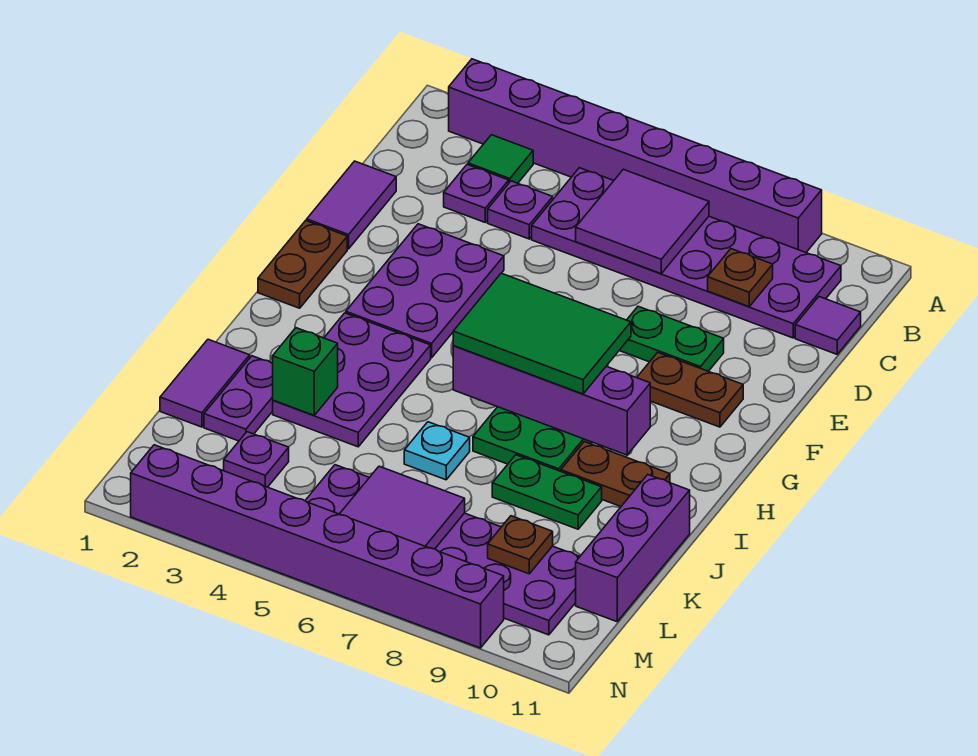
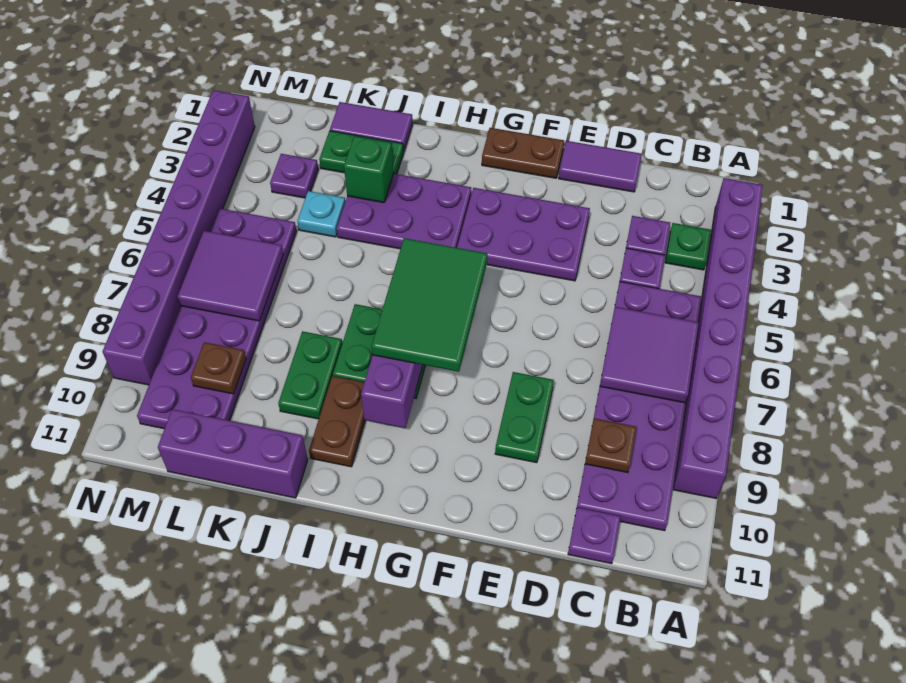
green 1x1 tile [468,135,533,183] -> green 1x1 plate [665,223,711,270]
purple 1x1 tile [795,297,861,354] -> purple 1x1 plate [568,507,621,564]
brown 1x2 plate [637,353,743,427] -> none
purple 1x2 plate [204,356,273,441] -> green 1x2 plate [319,131,404,174]
cyan 1x1 plate [404,422,470,480] -> cyan 1x1 plate moved to [297,191,345,237]

